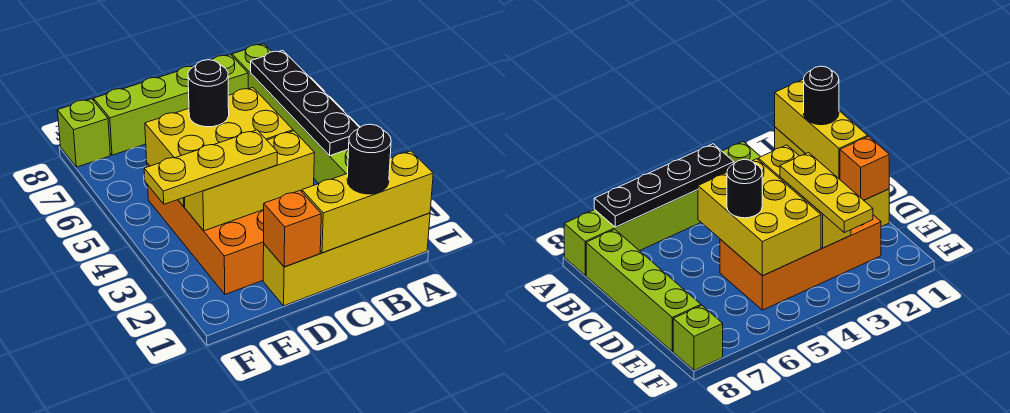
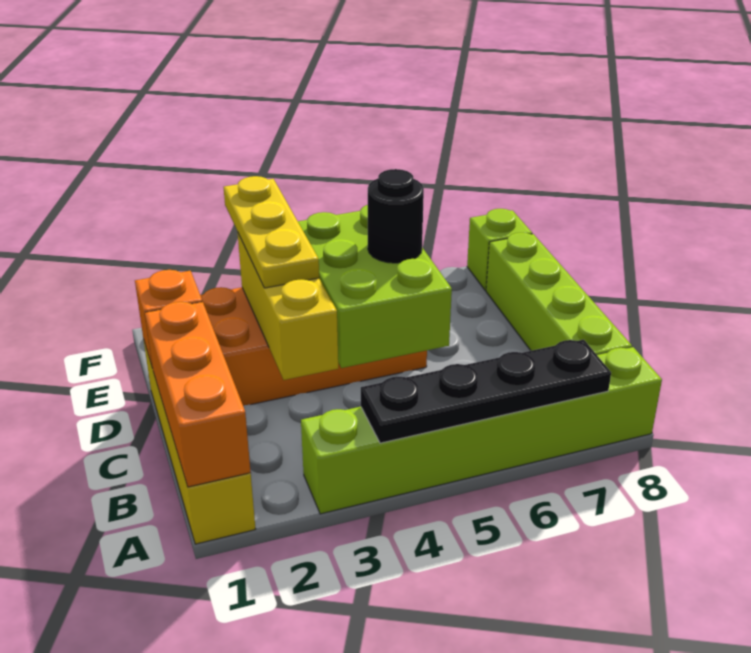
yellow 1x3 brick [302,151,433,253] -> orange 1x3 brick [145,302,251,487]
black 1x1 round brick [347,124,391,194] -> none
yellow 2x3 brick [145,88,293,207] -> lime 2x3 brick [298,205,452,368]

